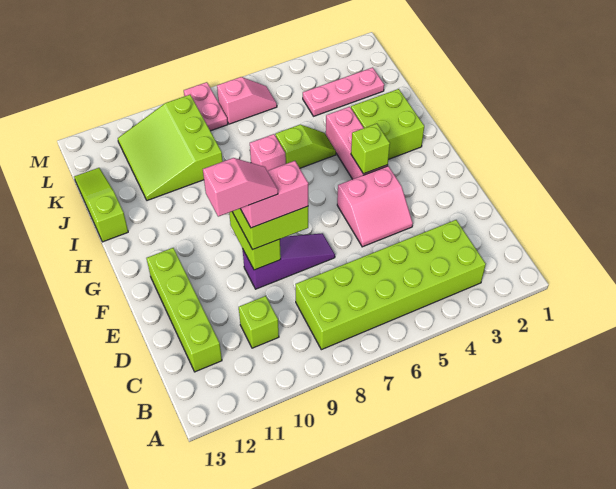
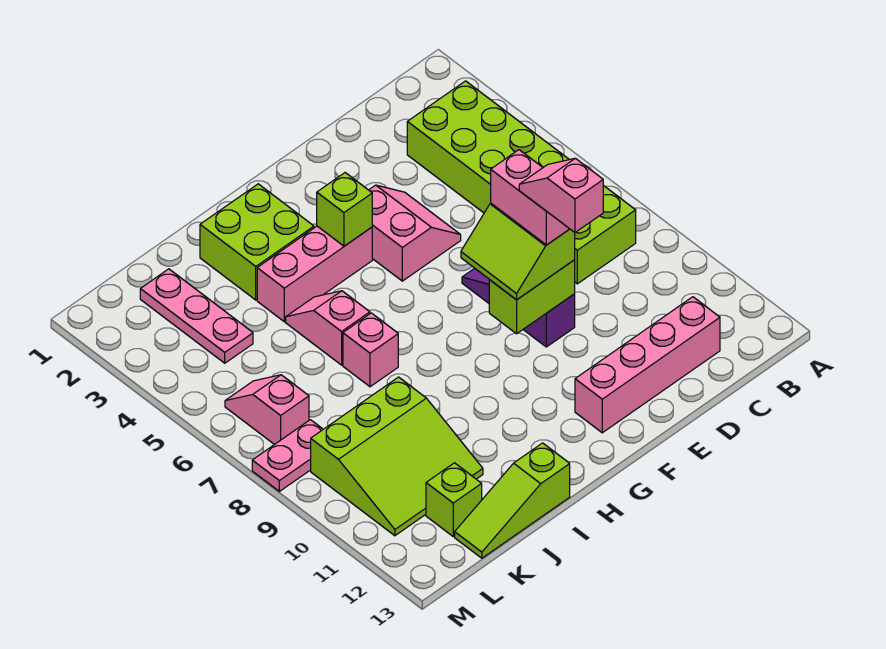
lime 1x1 brick [239,296,279,348] -> lime 1x1 brick moved to [426,463,482,536]
lime 1x4 brick [146,248,222,372] -> pink 1x4 brick [575,297,720,433]
lime 1x2 slope [275,125,336,168] -> pink 1x2 slope [286,291,370,365]

